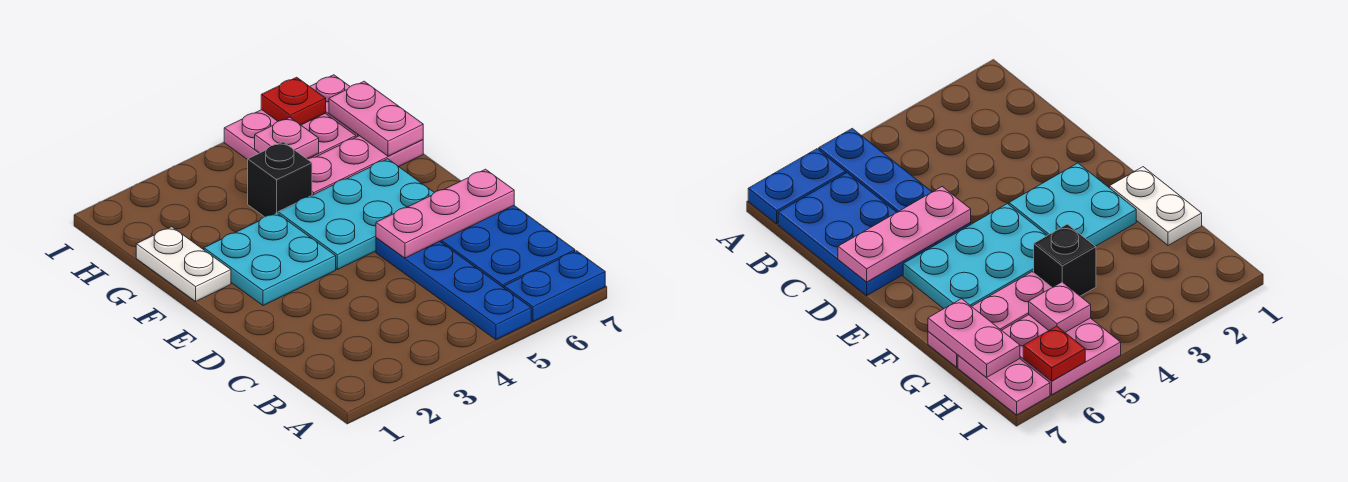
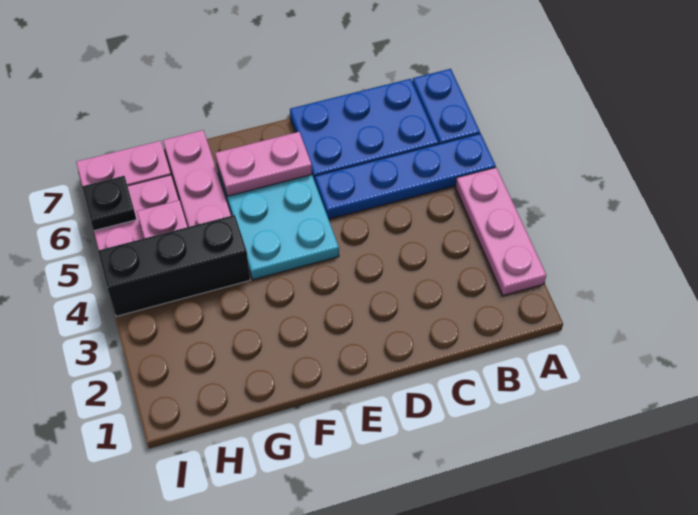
pink 1x3 plate [376,169,514,258] -> pink 1x3 plate moved to [455,167,546,296]
cyan 2x2 plate [204,213,336,306] -> none
white 1x2 plate [136,227,231,301] -> none
black 1x1 brick [248,142,312,217] -> black 1x3 brick [98,215,250,316]
pink 1x2 plate [329,81,423,156] -> pink 1x2 plate moved to [215,132,312,196]
red 1x1 plate [261,77,326,125] -> black 1x1 plate [82,176,136,231]

